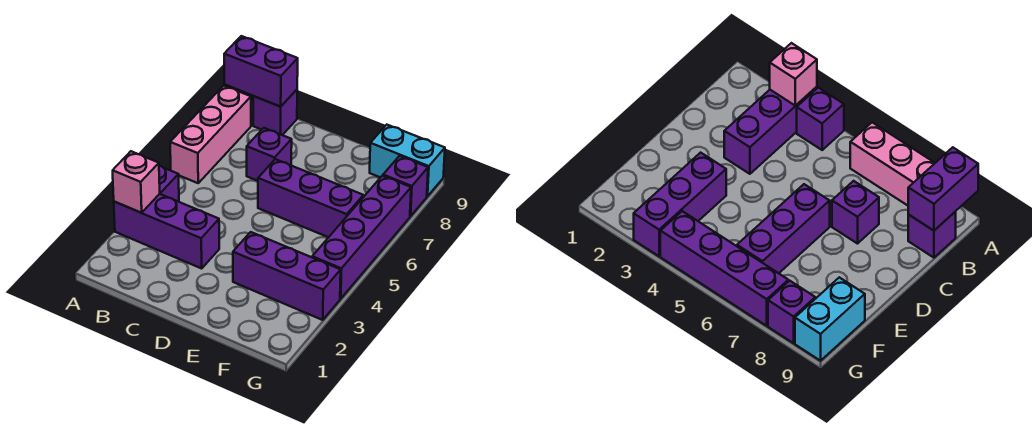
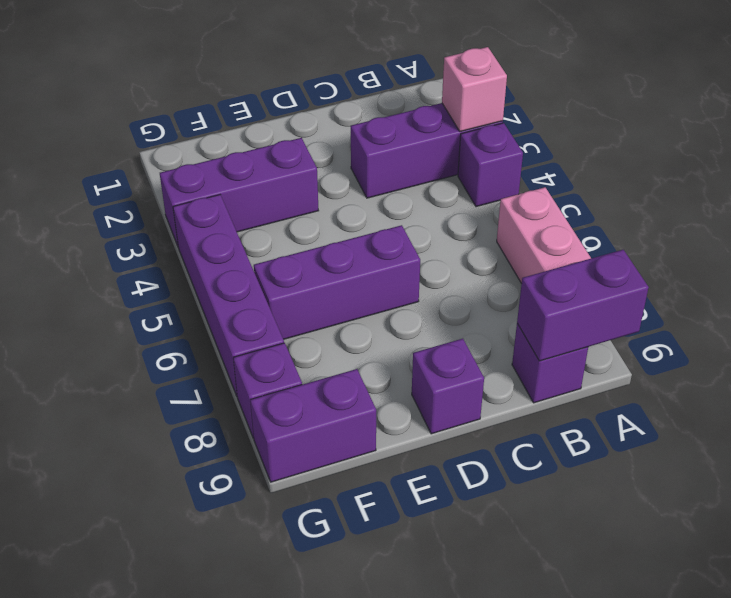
purple 1x1 brick [247,128,292,181] -> purple 1x1 brick moved to [412,339,484,434]
cyan 1x2 brick [370,125,445,196] -> purple 1x2 brick [250,369,376,482]

